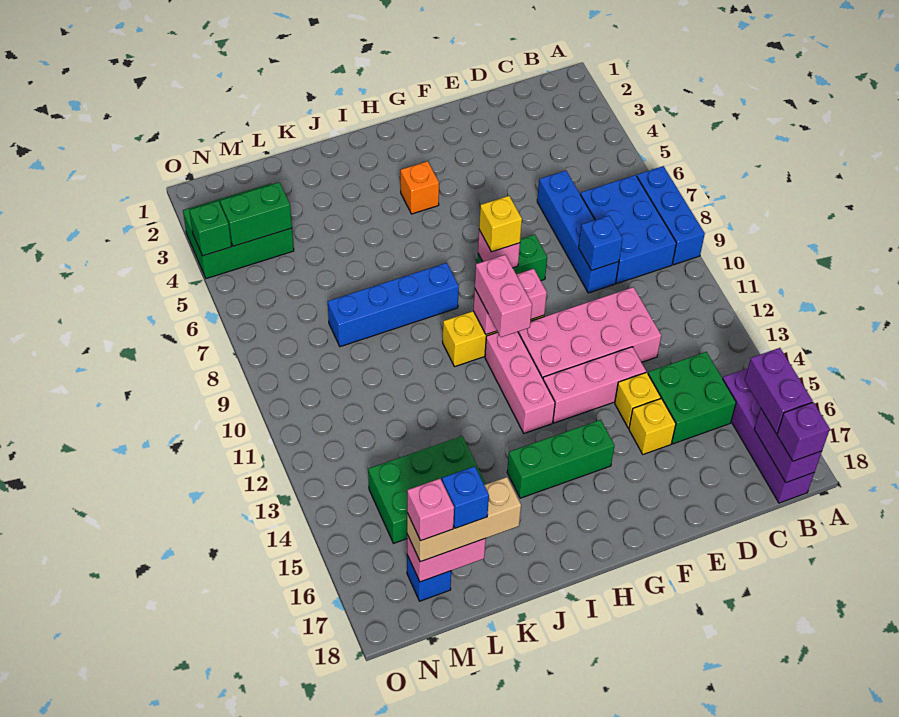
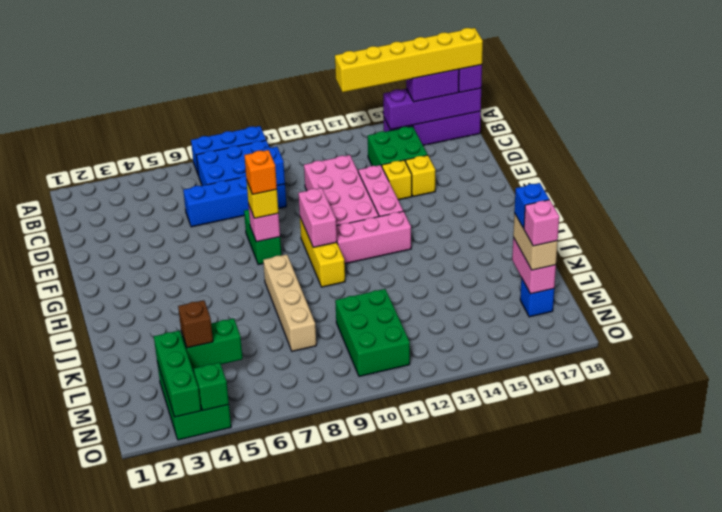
none -> yellow 1x6 brick [335,28,483,92]
purple 1x2 brick [754,408,822,483] -> purple 1x4 brick [383,88,481,130]
green 1x3 brick [507,420,615,498] -> green 1x3 brick moved to [154,331,201,417]
orange 1x1 brick [400,161,439,214] -> orange 1x1 brick moved to [244,150,277,194]
pink 1x2 brick [475,255,532,337] -> none
blue 1x4 brick [328,263,459,347] -> tan 1x4 brick [263,254,316,351]
green 2x3 brick [368,436,486,543] -> green 2x3 brick moved to [335,289,410,376]
tan 1x3 brick [407,477,521,562] -> tan 1x2 brick [513,213,558,270]
green 1x2 brick [220,182,292,246] -> green 1x2 brick turned to [181,318,243,371]
none -> brown 1x1 brick [178,300,213,348]

